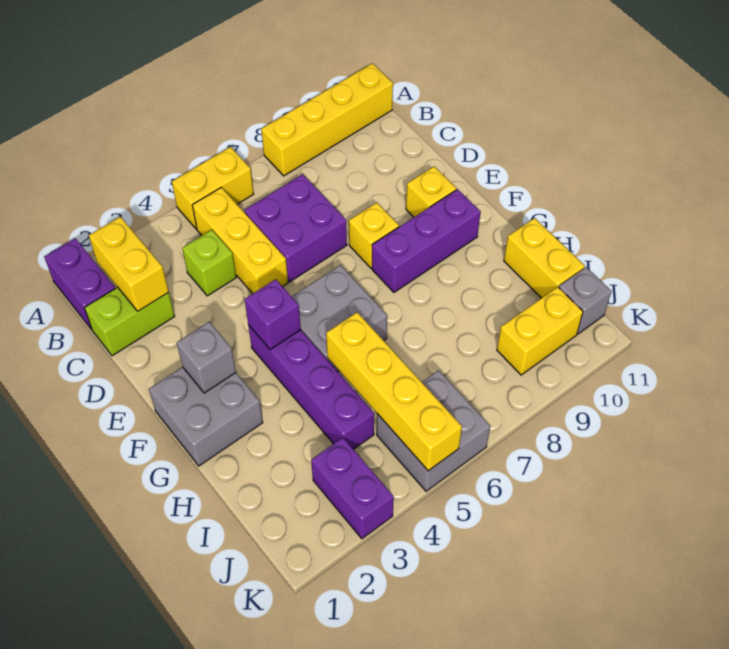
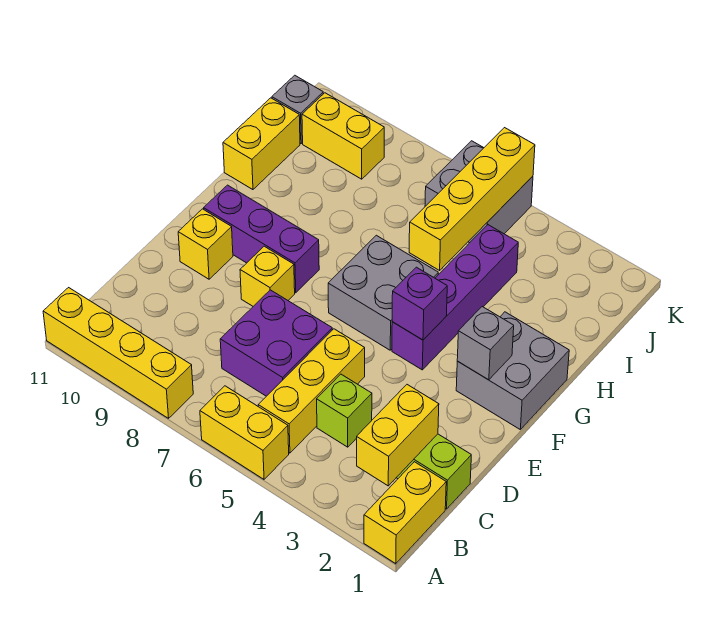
purple 1x2 brick [44,238,115,330] -> yellow 1x2 brick [364,462,446,564]
purple 1x2 brick [311,438,394,539] -> none

